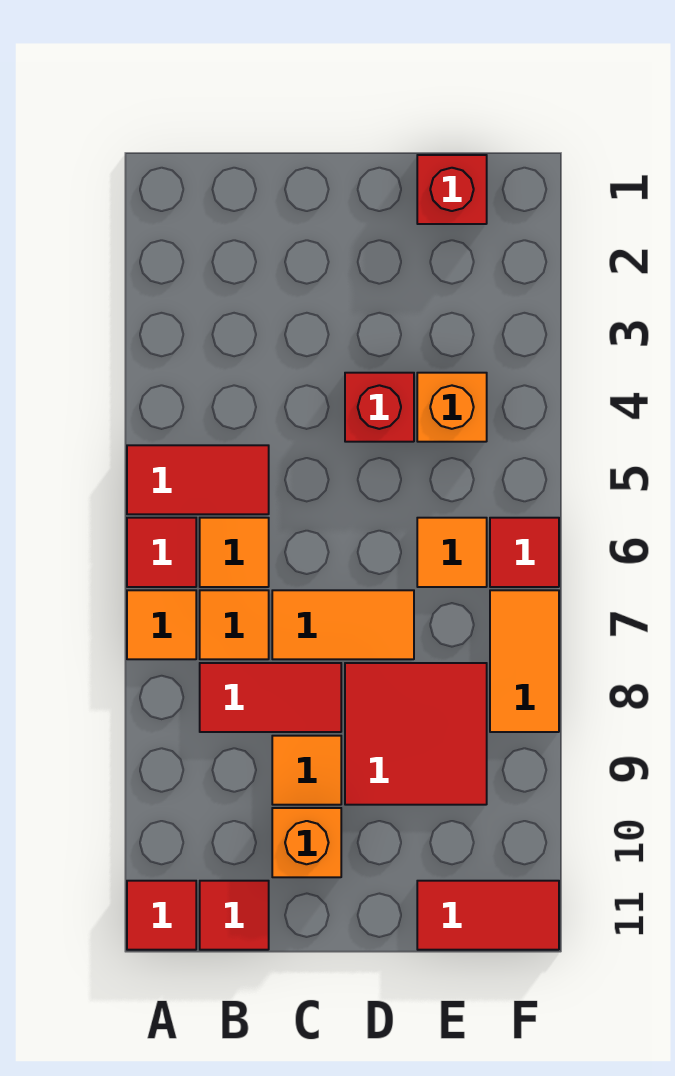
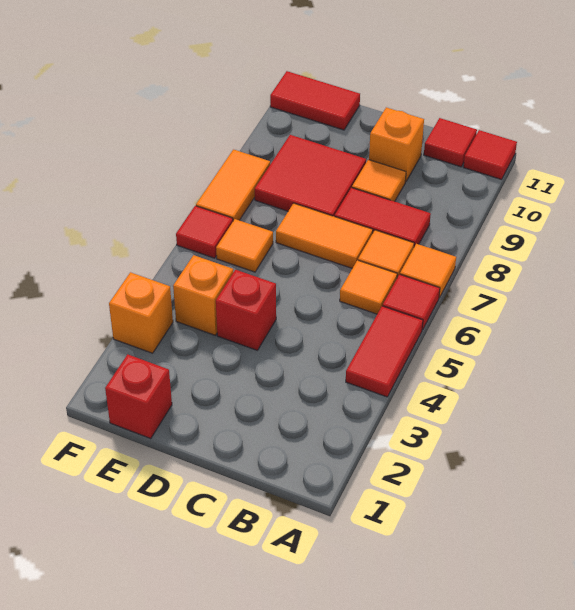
red 1x2 tile [127,445,269,514] -> red 1x2 tile turned to [346,306,423,397]
none -> orange 1x1 brick [109,272,173,353]

